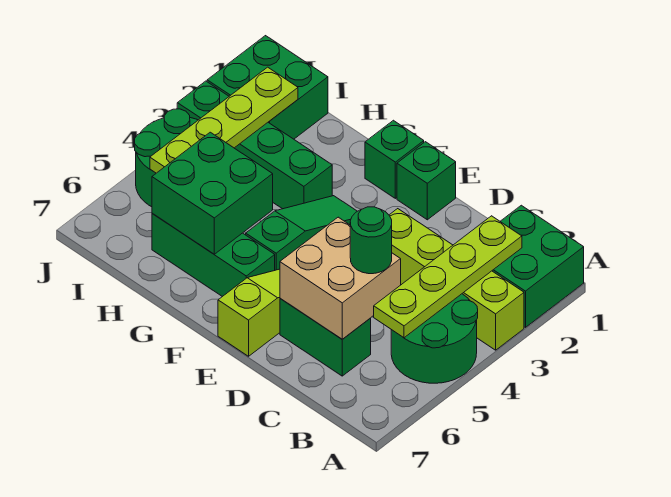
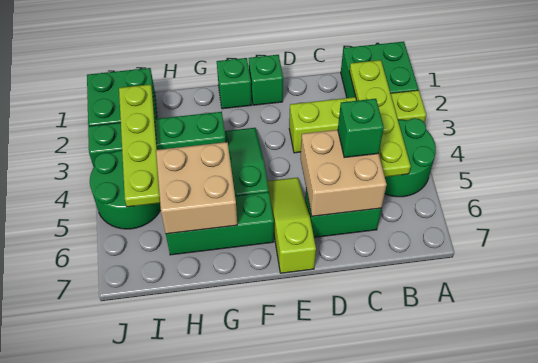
green 1x1 round brick [350,207,392,274] -> green 1x1 brick [338,99,384,158]
green 2x2 brick [152,132,273,254] -> tan 2x2 brick [156,142,237,234]

